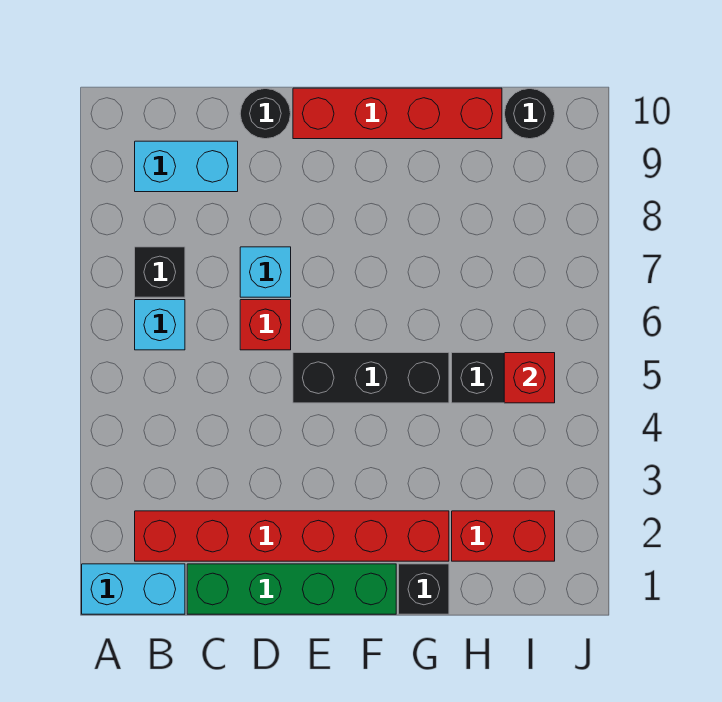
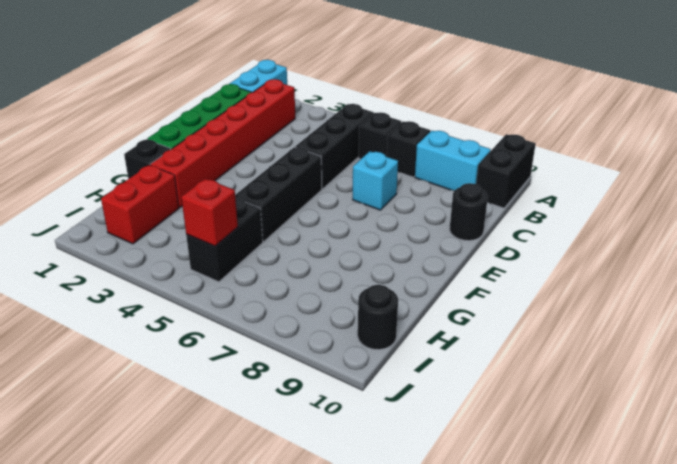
none -> black 1x2 brick [476,134,536,208]
none -> black 1x3 brick [295,104,374,189]
cyan 1x1 brick [135,300,185,350] -> black 1x1 brick [359,112,402,159]
cyan 1x2 brick [135,141,238,192] -> cyan 1x2 brick turned to [415,131,491,191]
red 1x1 brick [240,300,291,350] -> none
red 1x4 brick [293,88,502,139] -> none

